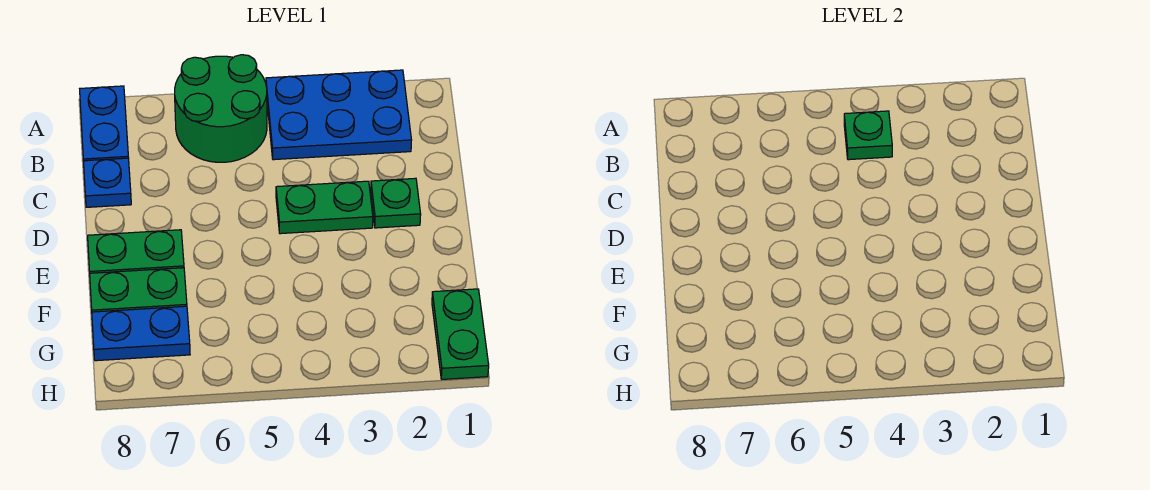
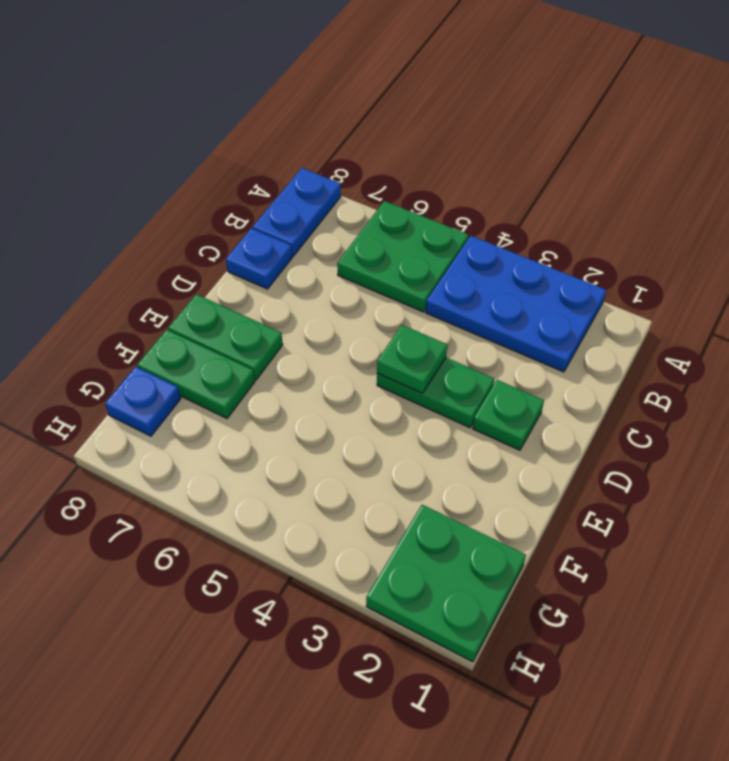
green 2x2 round brick [175,55,267,162] -> green 2x2 plate [337,201,468,312]
green 1x1 plate [844,111,892,160] -> green 1x1 plate moved to [377,325,447,393]
green 1x2 plate [432,289,489,379] -> green 2x2 plate [366,505,526,662]
blue 1x2 plate [92,306,190,361] -> blue 1x1 plate [105,367,181,436]

